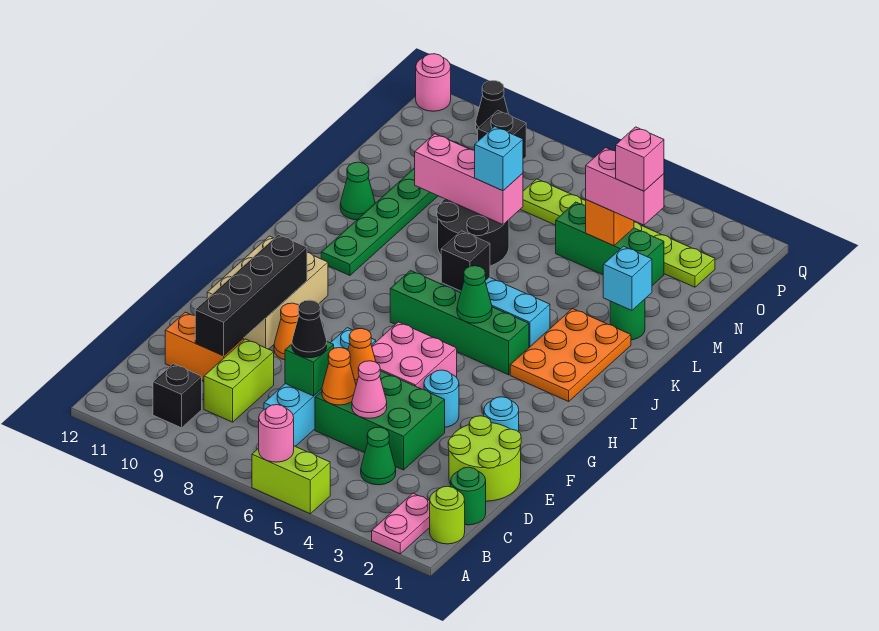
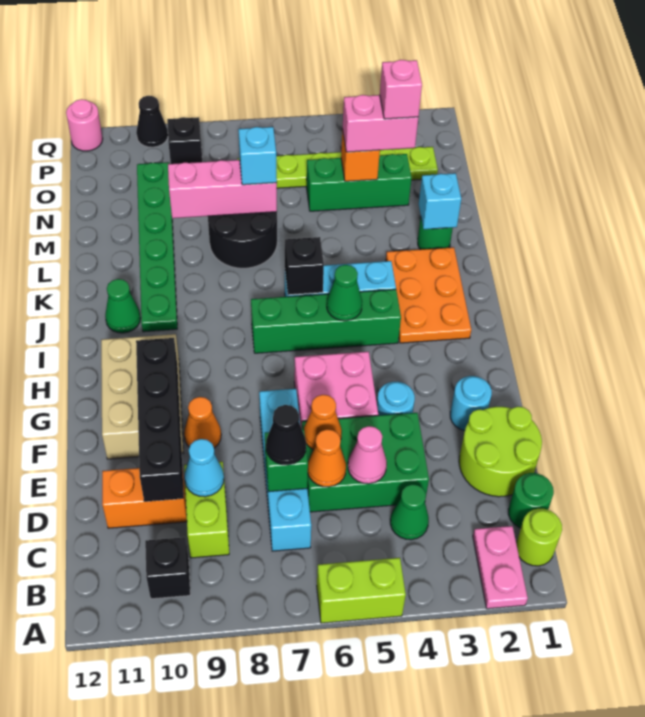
pink 1x1 round brick [259,405,294,462] -> none
none -> cyan 1x1 cone [184,439,224,497]
green 1x1 cone [340,162,375,220] -> green 1x1 cone moved to [105,279,141,333]

